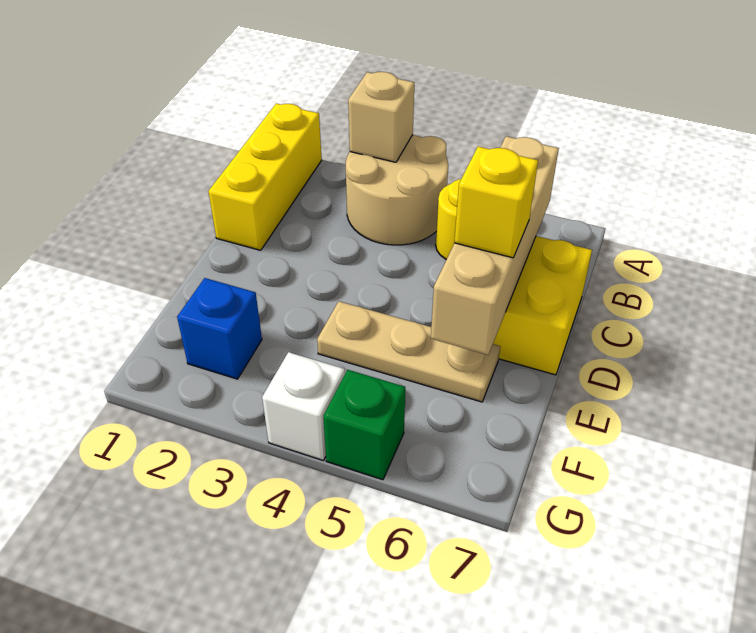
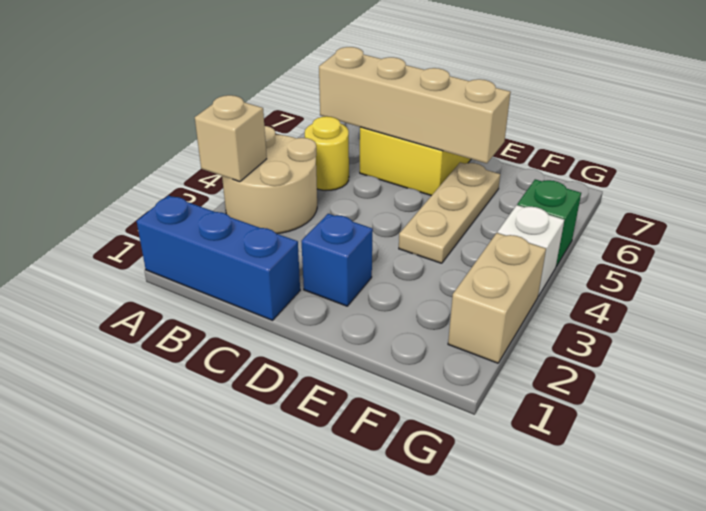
yellow 1x3 brick [208,103,322,250] -> blue 1x3 brick [137,195,300,320]
yellow 1x1 brick [454,147,538,258] -> none
blue 1x1 brick [177,278,262,379] -> blue 1x1 brick moved to [302,214,373,306]
none -> tan 1x2 brick [448,233,546,363]

